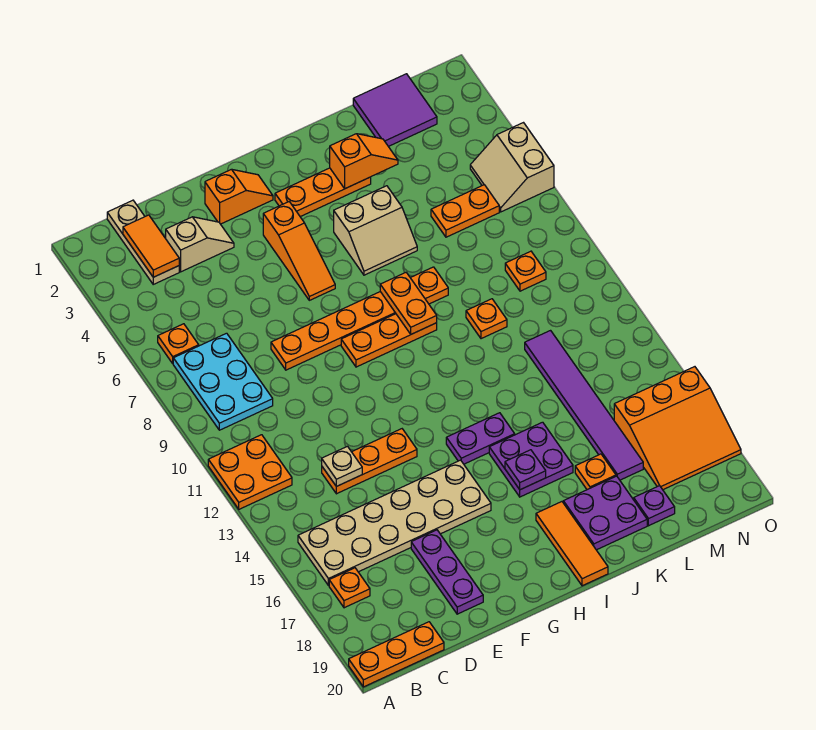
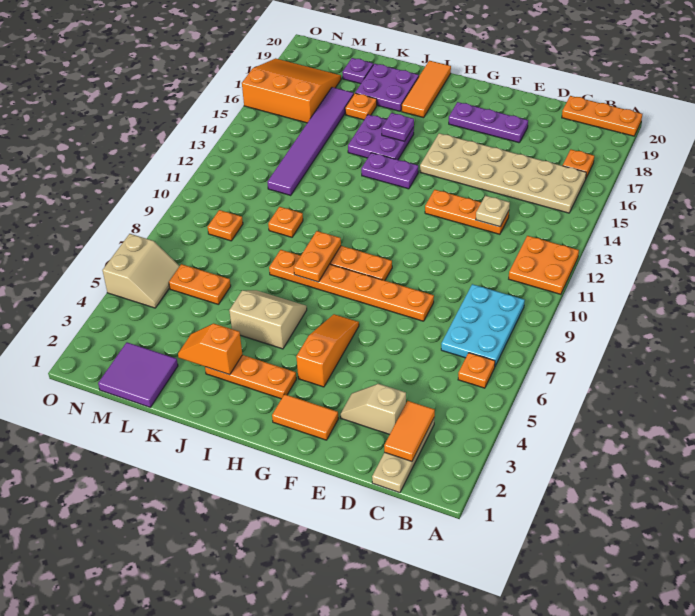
purple 1x3 plate [411,530,483,614] -> purple 1x3 plate turned to [449,102,528,143]
orange 1x2 slope [205,169,273,224] -> orange 1x2 tile [272,394,338,440]

